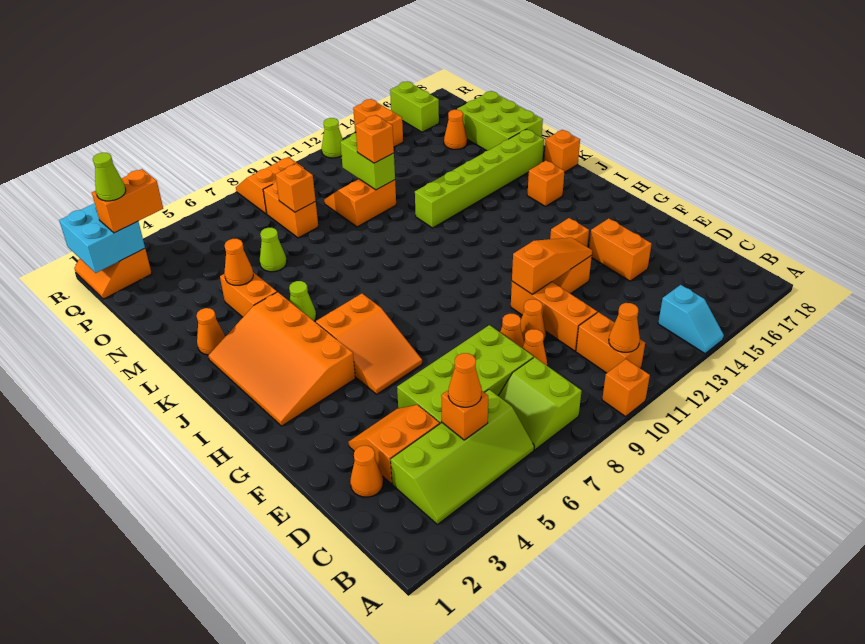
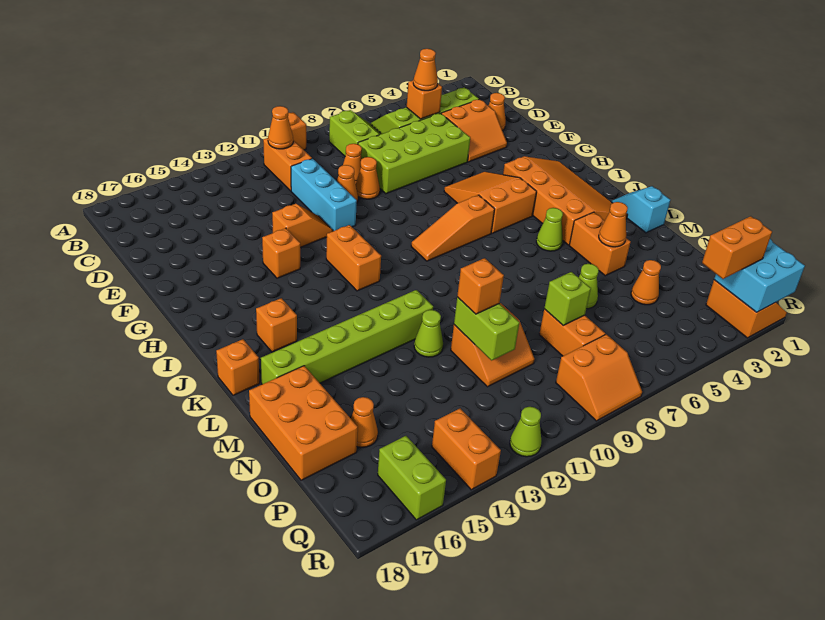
cyan 1x2 slope [658,285,724,353] -> cyan 1x2 slope moved to [611,186,670,233]
orange 1x3 brick [511,281,597,351] -> cyan 1x3 brick [291,159,357,231]
orange 1x2 brick [589,218,651,281] -> orange 1x2 brick moved to [326,225,381,291]
orange 1x3 slope [512,238,592,294] -> orange 1x3 slope moved to [411,195,495,261]
orange 1x1 cone [196,308,225,355] -> orange 1x1 cone moved to [631,260,661,305]
lime 2x3 brick [457,91,543,151] -> orange 2x3 brick [249,366,358,480]
orange 1x1 brick [276,164,316,212] -> lime 1x1 brick [544,272,591,325]
lime 1x1 cone [93,153,126,201] -> lime 1x1 cone moved to [414,310,443,357]

